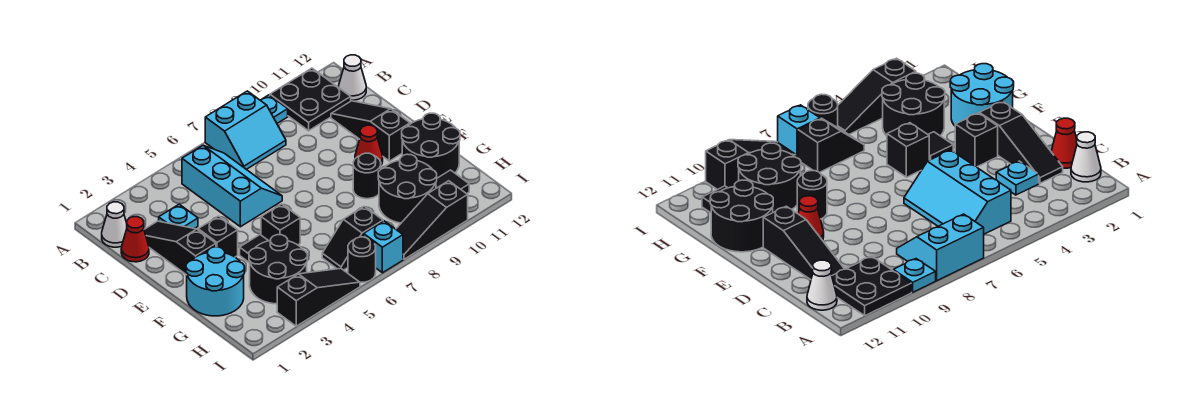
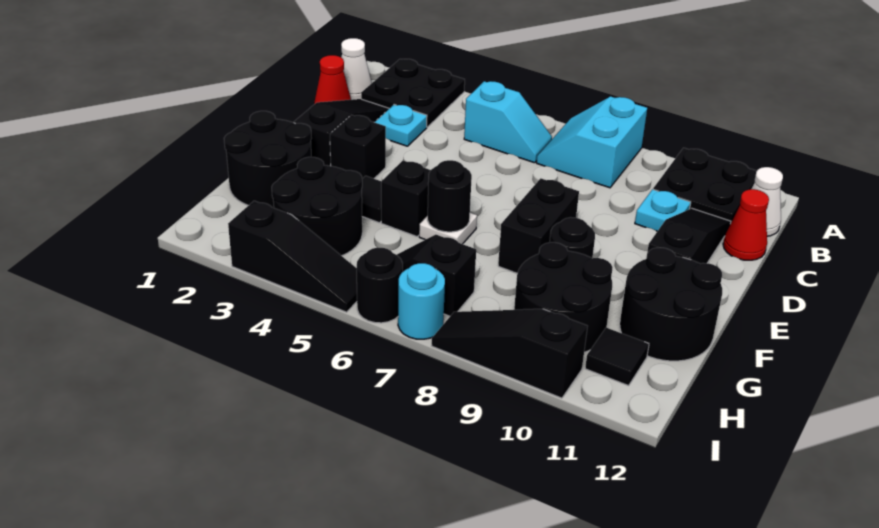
none -> black 2x2 plate [361,59,465,127]
cyan 2x2 slope [205,91,286,169] -> cyan 2x2 slope turned to [537,96,647,188]
cyan 1x1 plate [260,95,288,123] -> cyan 1x1 plate moved to [635,189,691,231]
cyan 2x3 slope [182,146,282,227] -> cyan 1x2 slope [464,81,552,163]
none -> black 1x2 brick [498,178,579,273]
red 1x1 cone [355,125,383,165] -> red 1x1 cone moved to [723,189,769,260]
cyan 2x2 round brick [186,247,245,316] -> black 2x2 round brick [224,111,312,208]
none -> white 1x1 plate [419,213,477,244]
none -> black 1x1 round brick [428,160,472,232]
cyan 1x1 brick [364,221,403,273] -> cyan 1x1 round brick [398,263,445,339]

